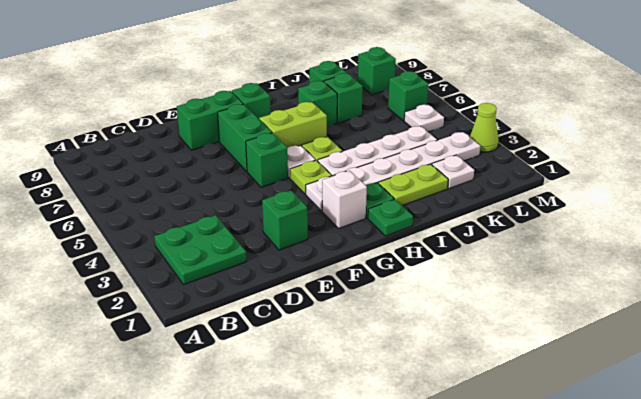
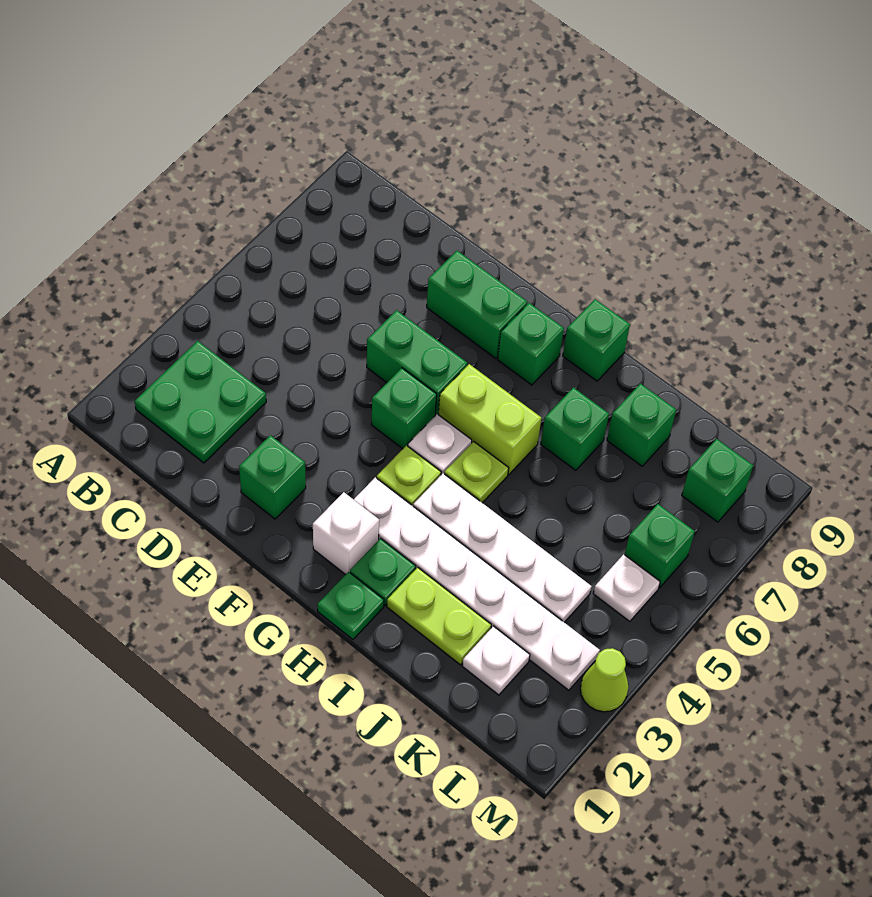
green 1x2 brick [218,104,272,171] -> green 1x2 brick turned to [367,310,467,415]
green 1x1 brick [324,73,363,123] -> green 1x1 brick moved to [563,299,630,381]

